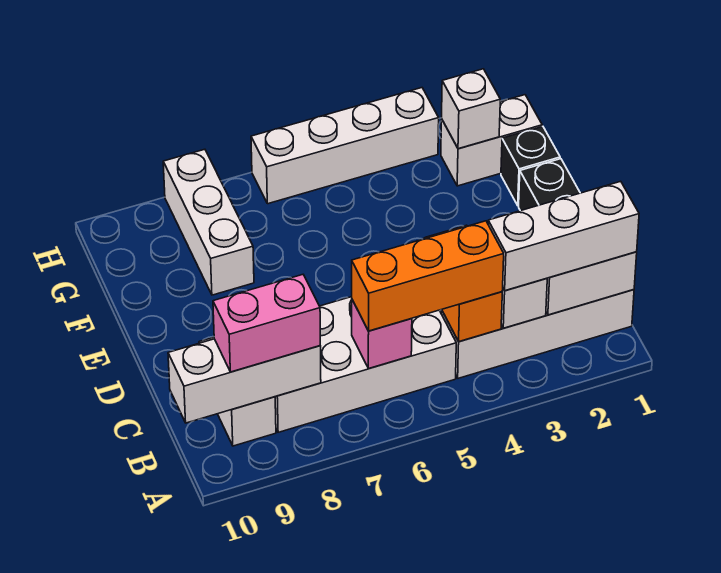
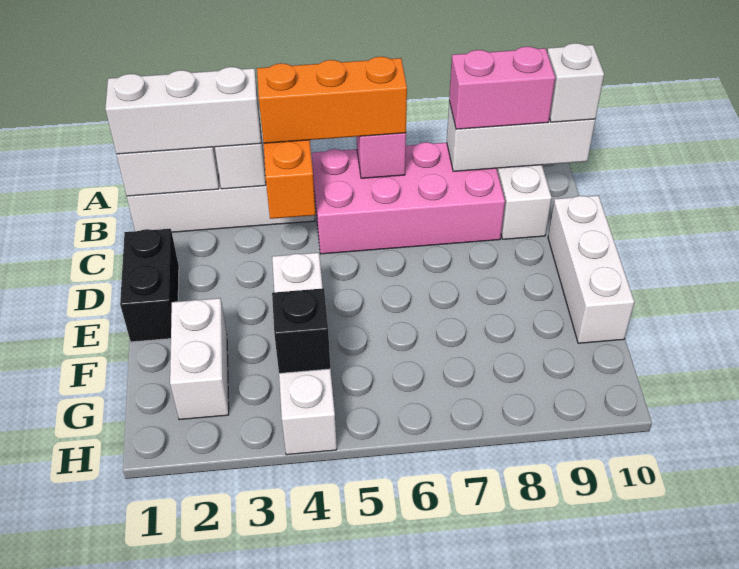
white 2x4 brick [275,297,456,432] -> pink 2x4 brick [312,142,505,254]
black 1x1 brick [501,126,560,206] -> black 1x1 brick moved to [272,288,330,373]
white 1x3 brick [163,149,254,295] -> white 1x3 brick moved to [548,195,634,343]
white 1x2 brick [441,95,542,186] -> white 1x2 brick turned to [170,298,229,420]
white 1x1 brick [442,69,500,149] -> white 1x1 brick moved to [547,43,604,122]
white 1x4 brick [251,88,439,204] -> white 1x4 brick turned to [272,253,337,455]

